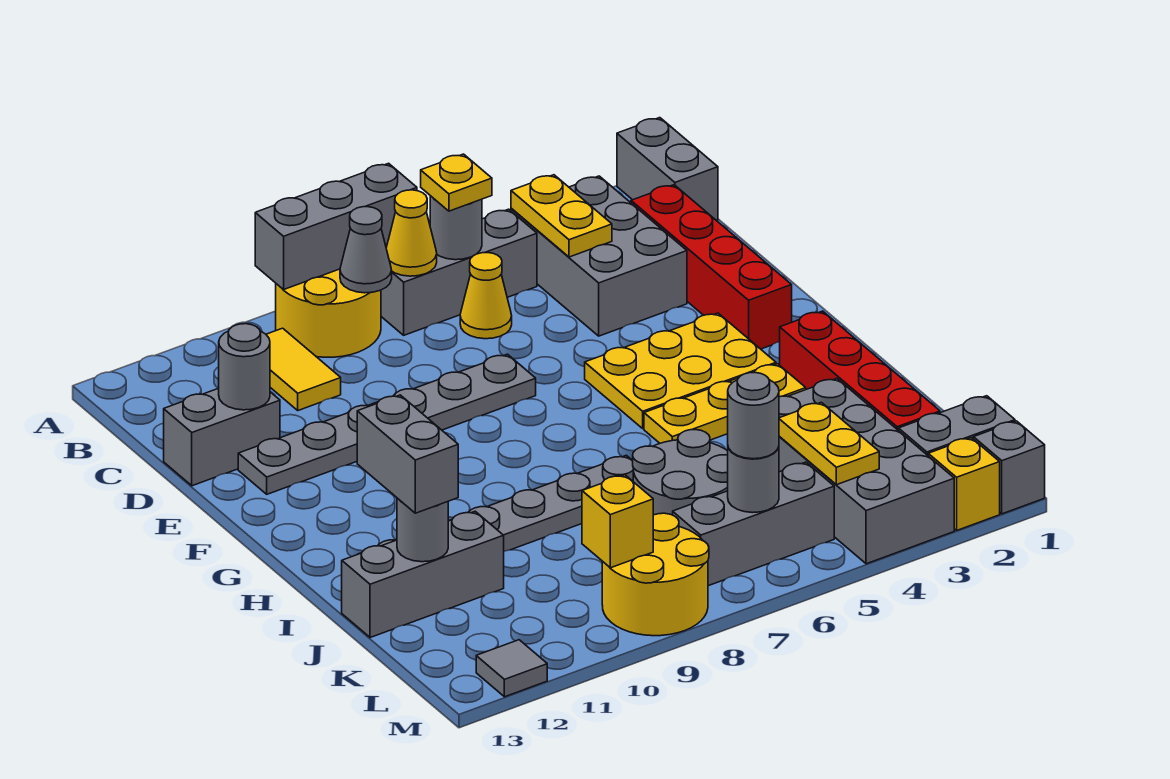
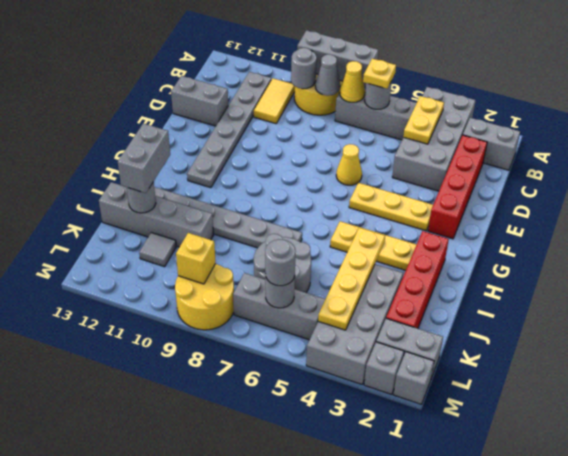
grey 1x2 brick [617,118,718,221] -> grey 1x2 brick turned to [463,118,520,170]
grey 2x3 brick [511,176,687,336] -> grey 2x4 brick [392,87,476,191]
yellow 1x1 cone [460,253,512,339] -> yellow 1x1 cone moved to [336,144,362,185]
grey 1x1 round brick [219,324,270,410] -> grey 1x1 round brick moved to [291,48,317,89]
grey 1x6 plate [238,354,536,494] -> grey 1x6 plate turned to [187,72,271,188]
yellow 2x3 plate [585,313,776,428] -> yellow 1x3 plate [349,183,433,231]
grey 1x3 brick [342,511,504,638] -> grey 1x4 brick [99,182,214,247]
yellow 1x2 plate [779,402,879,485] -> yellow 1x4 plate [318,228,385,330]
yellow 1x1 brick [928,438,1000,530] -> grey 1x1 brick [364,342,404,395]
grey 1x1 tile [476,640,547,697] -> grey 1x1 tile moved to [139,233,176,267]

